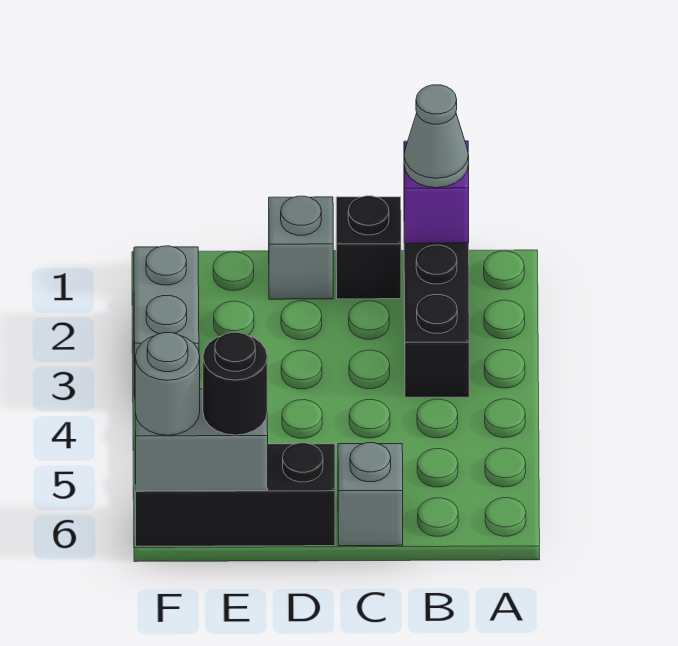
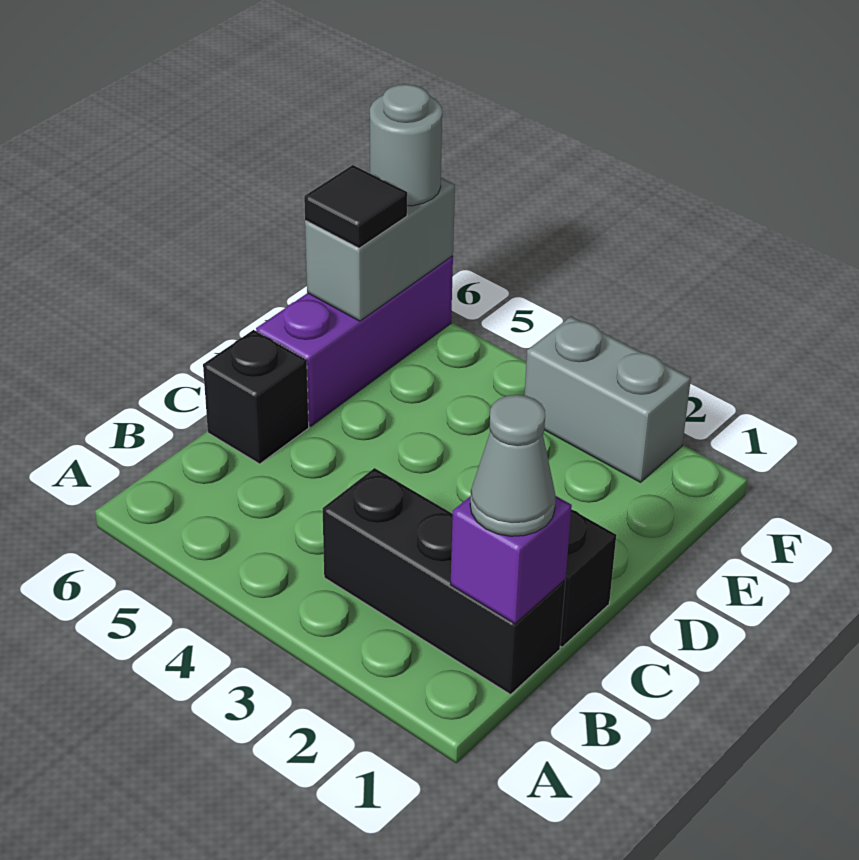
grey 1x1 brick [338,443,403,546] -> black 1x1 brick [203,330,309,464]
grey 1x1 brick [269,196,333,299] -> none
black 1x3 brick [135,443,335,546] -> purple 1x3 brick [256,256,453,426]
black 1x1 round brick [203,332,267,435] -> black 1x1 tile [304,165,407,248]

